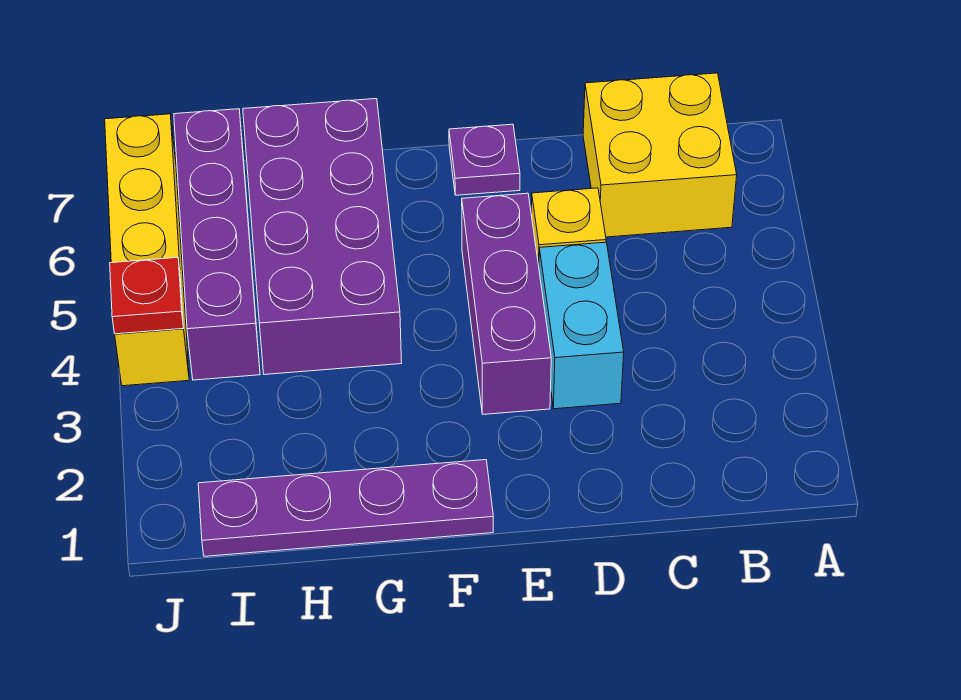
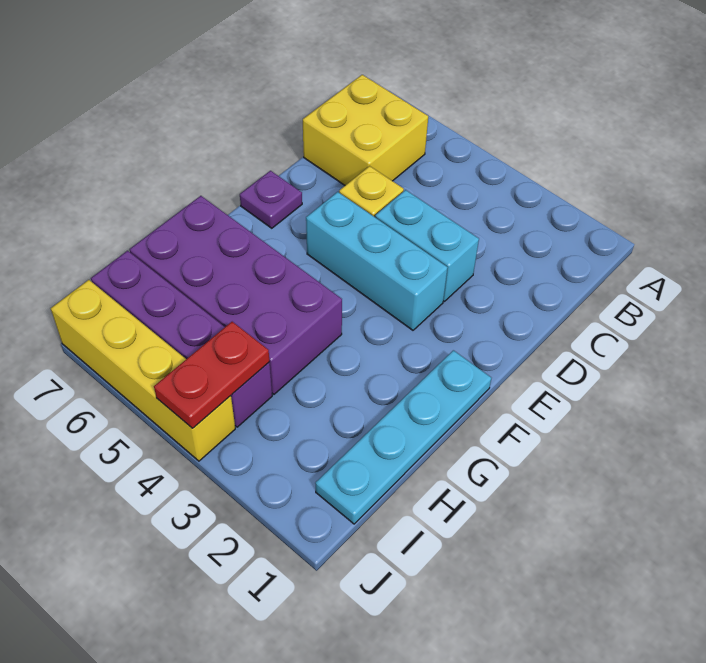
purple 1x3 brick [462,193,551,414] -> cyan 1x3 brick [306,192,448,330]
purple 1x4 plate [198,460,493,556] -> cyan 1x4 plate [315,350,491,524]
red 1x1 plate [110,257,184,334] -> red 1x2 plate [154,322,269,428]

